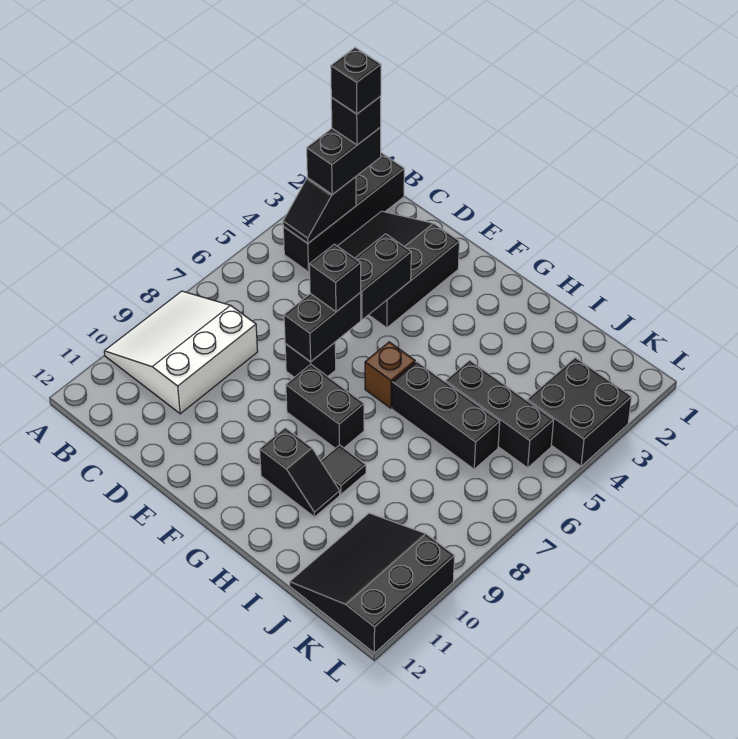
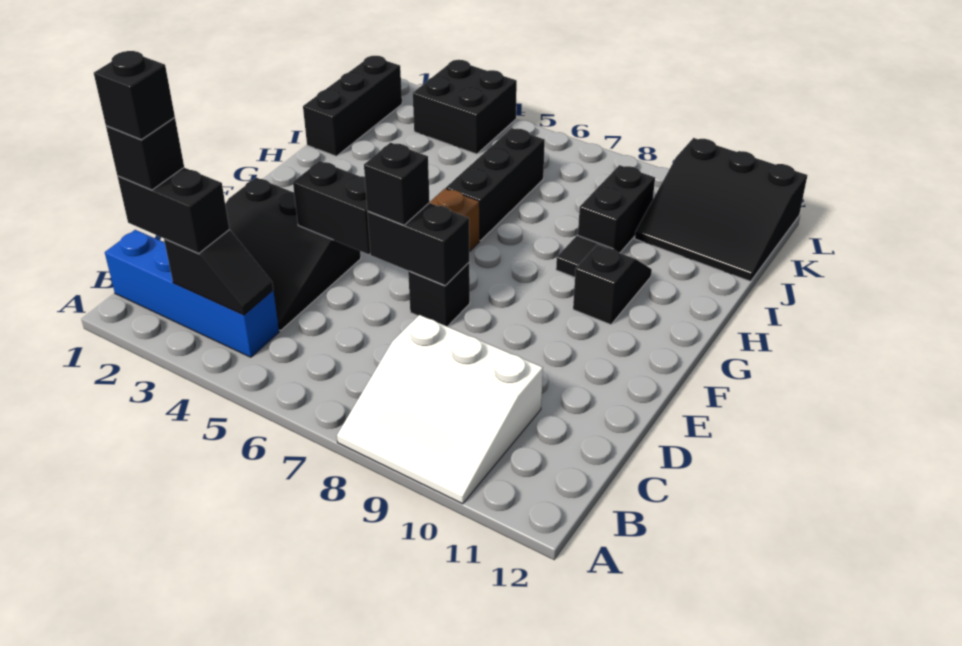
black 1x4 brick [283,153,404,272] -> blue 1x4 brick [105,230,279,357]
black 1x2 brick [286,364,364,448] -> black 1x2 brick moved to [578,165,655,253]
black 1x3 brick [446,360,554,468] -> black 1x3 brick moved to [303,56,402,156]

